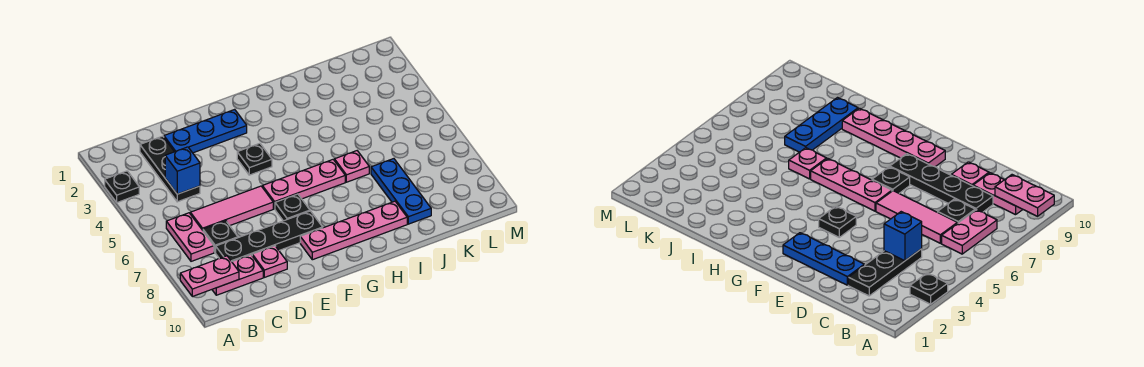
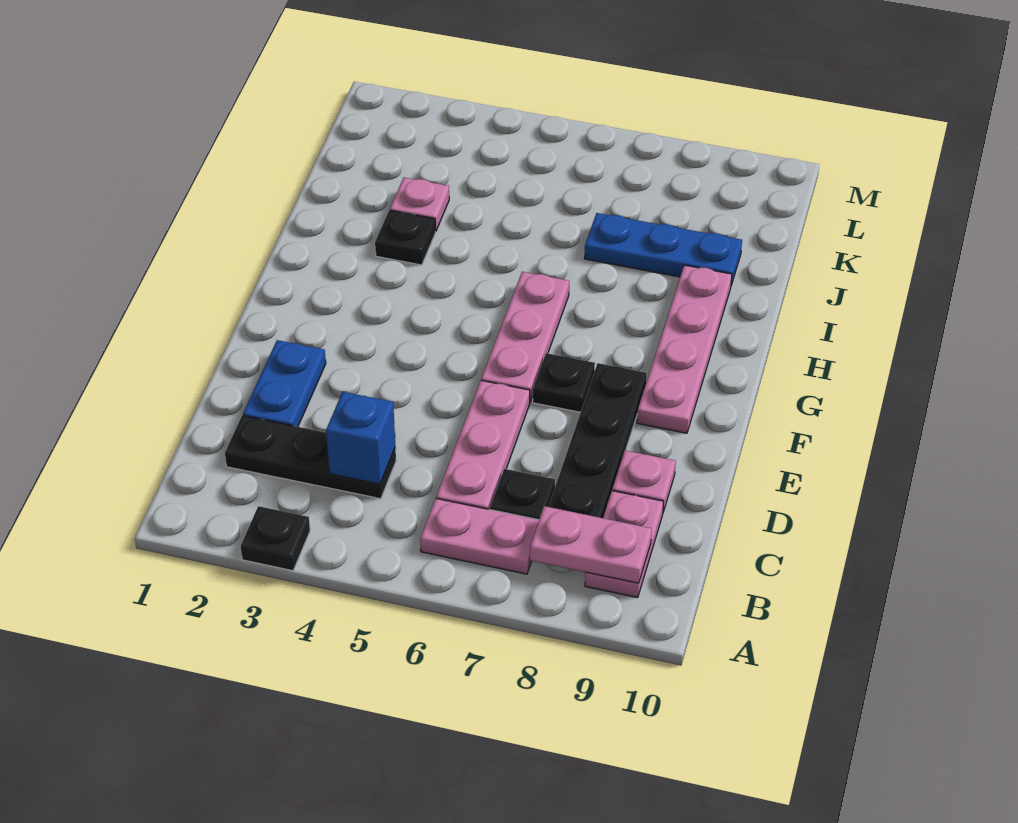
pink 1x2 plate [180,256,239,296] -> pink 1x2 plate turned to [530,506,652,583]
pink 1x3 tile [190,186,273,230] -> pink 1x3 plate [436,380,530,509]
blue 1x3 plate [164,109,247,153] -> blue 1x2 plate [243,340,326,427]
black 1x1 plate [237,143,272,175] -> black 1x1 plate moved to [375,210,435,265]
pink 1x1 plate [334,151,369,182] -> pink 1x1 plate moved to [390,178,449,231]

